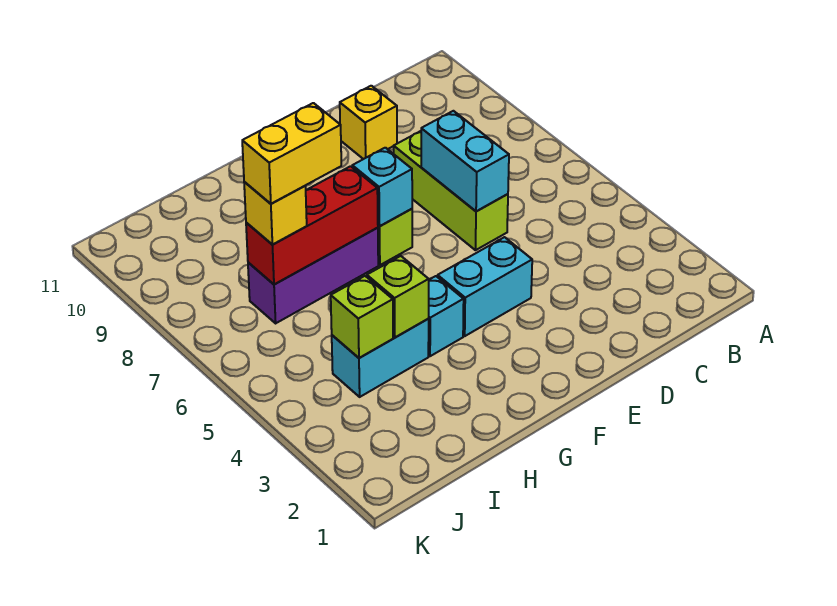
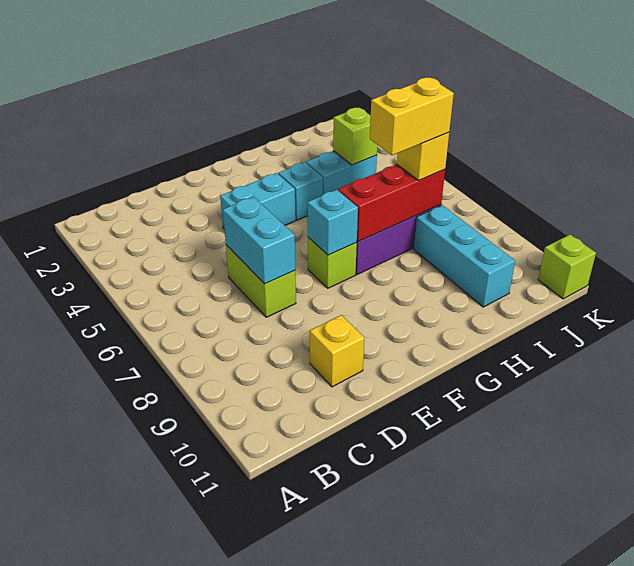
lime 1x3 brick [394,131,508,250] -> lime 1x2 brick [226,245,296,317]
lime 1x1 brick [367,256,429,337] -> lime 1x1 brick moved to [538,235,596,299]
none -> cyan 1x3 brick [414,205,515,307]

